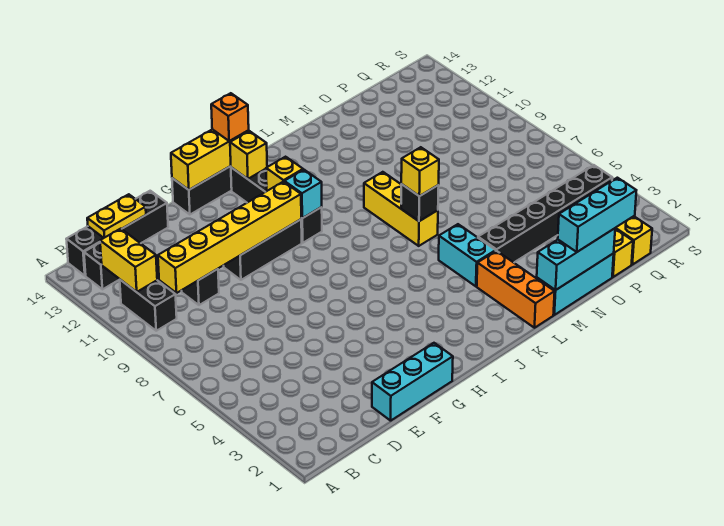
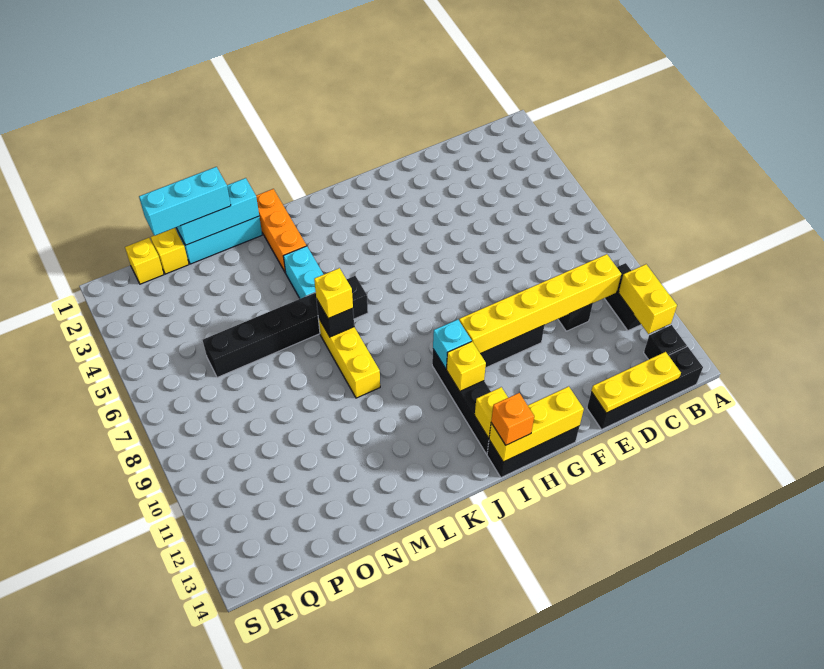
yellow 1x2 plate [87,194,146,238] -> yellow 1x3 plate [591,352,681,413]
cyan 1x3 brick [372,343,453,421] -> none
black 1x6 brick [478,165,612,263] -> black 1x6 brick moved to [203,276,368,378]

